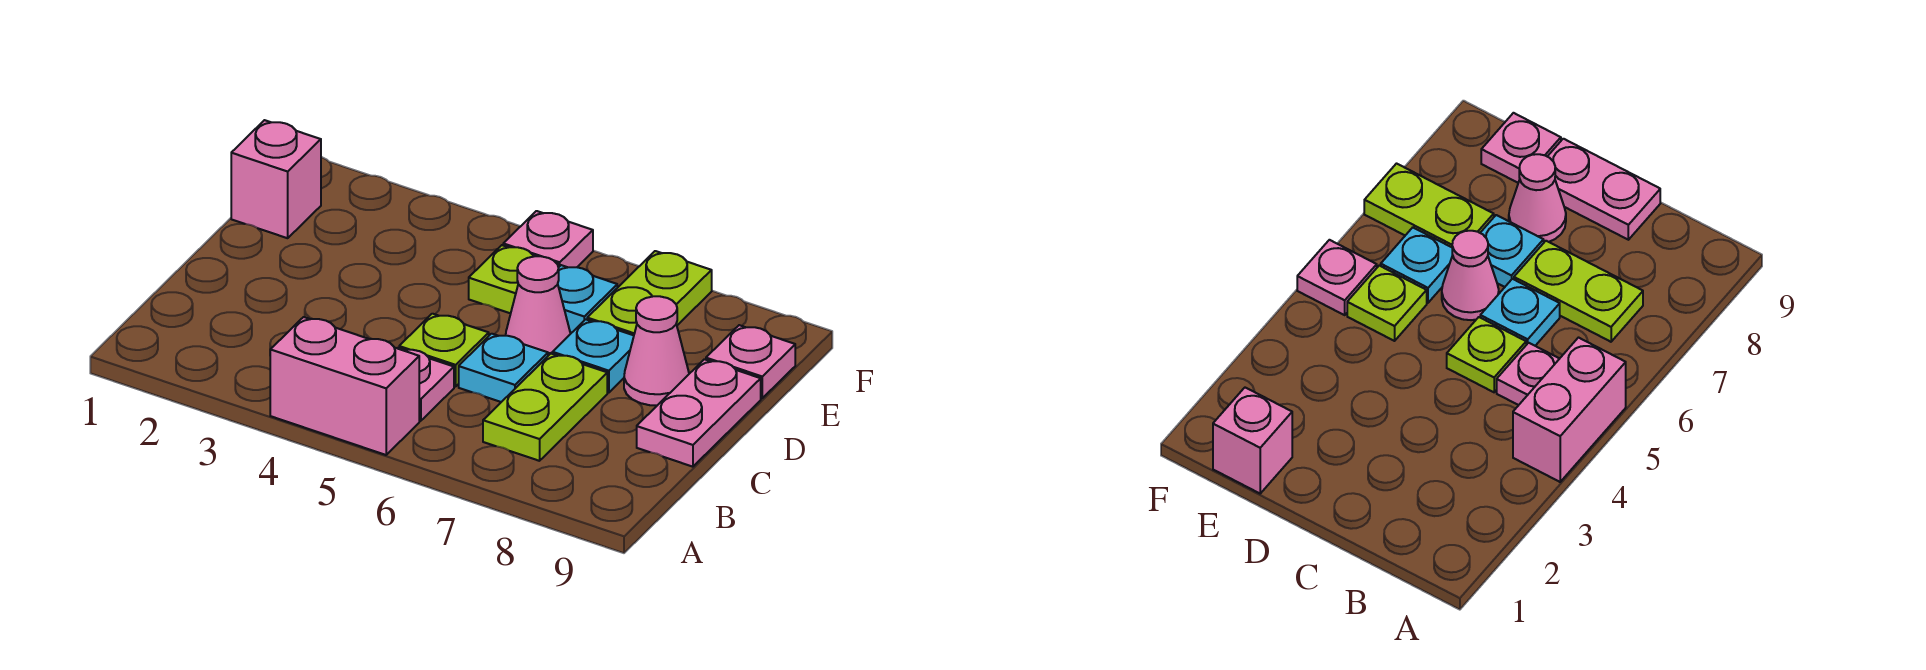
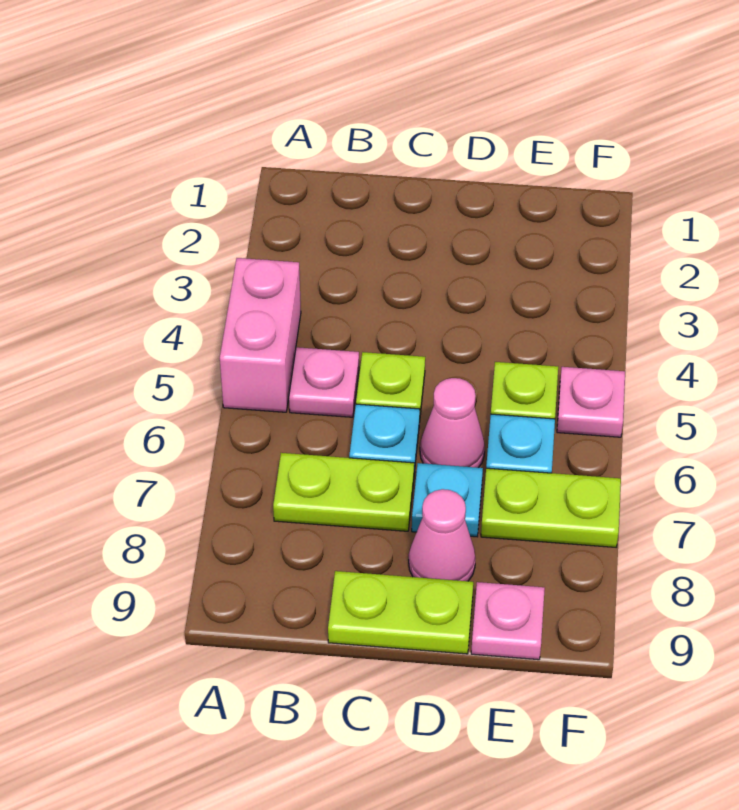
pink 1x2 plate [637,359,761,467] -> lime 1x2 plate [328,571,473,654]
pink 1x1 brick [231,120,321,238] -> none

